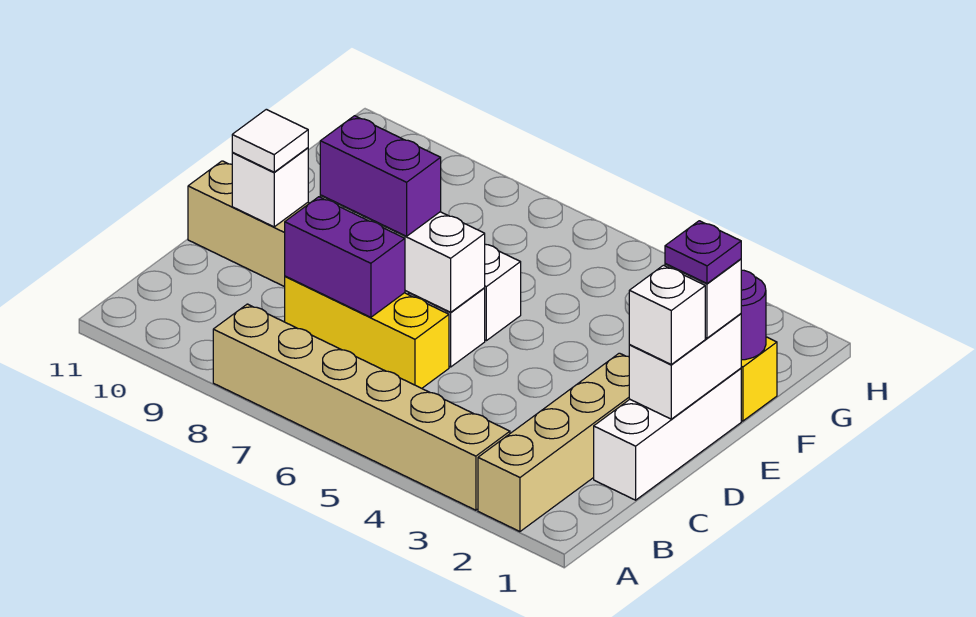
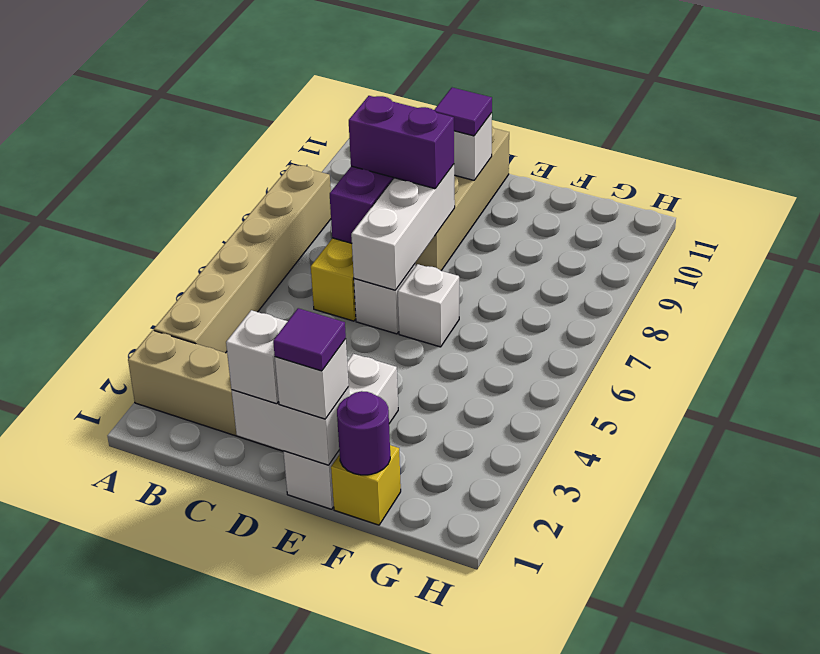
white 1x3 brick [594,368,741,500] -> white 1x3 brick turned to [283,354,398,509]
purple 1x2 brick [320,116,441,236] -> purple 1x2 brick turned to [349,96,454,189]
white 1x1 tile [232,109,308,172] -> purple 1x1 tile [434,88,492,136]
purple 1x1 plate [665,221,741,283] -> purple 1x1 tile [273,308,346,371]

